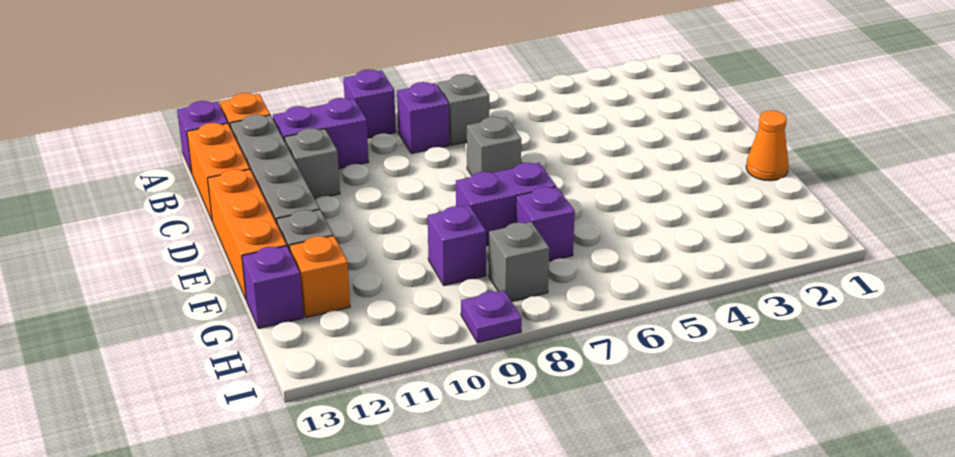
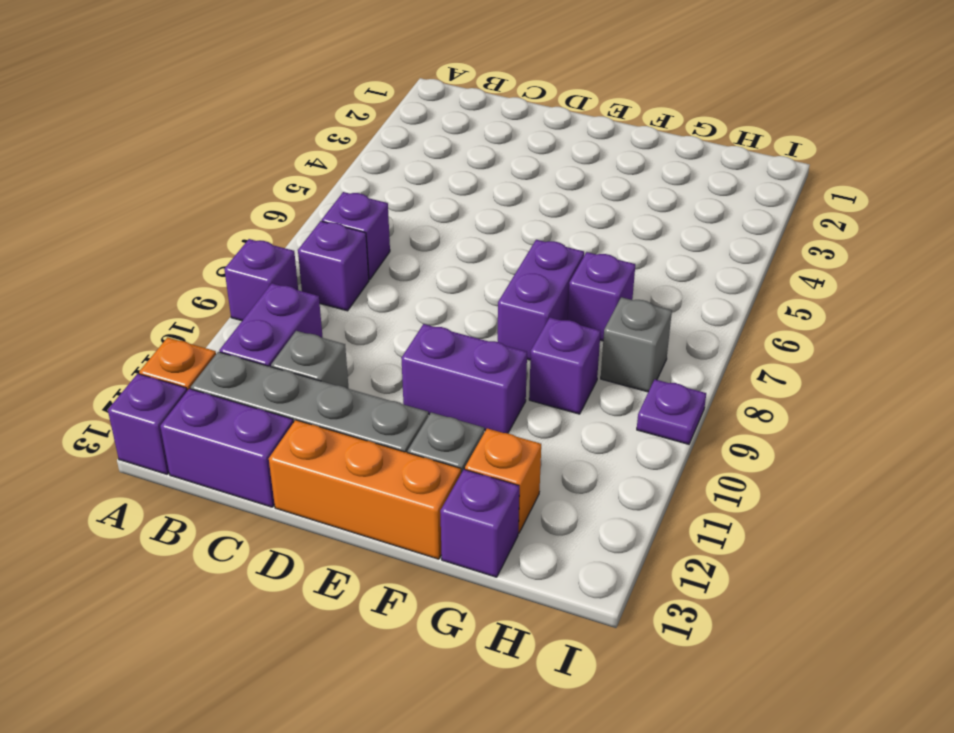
grey 1x1 brick [437,74,489,145] -> purple 1x1 brick [322,192,390,280]
orange 1x2 brick [187,123,250,220] -> purple 1x2 brick [160,389,293,507]
grey 1x1 brick [467,117,521,175] -> none
none -> purple 1x2 brick [401,324,527,433]
orange 1x1 cone [746,111,789,181] -> none

